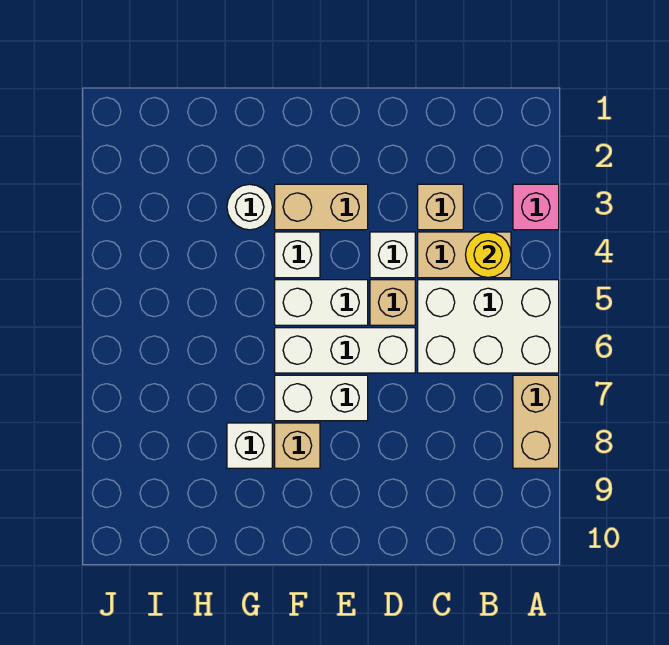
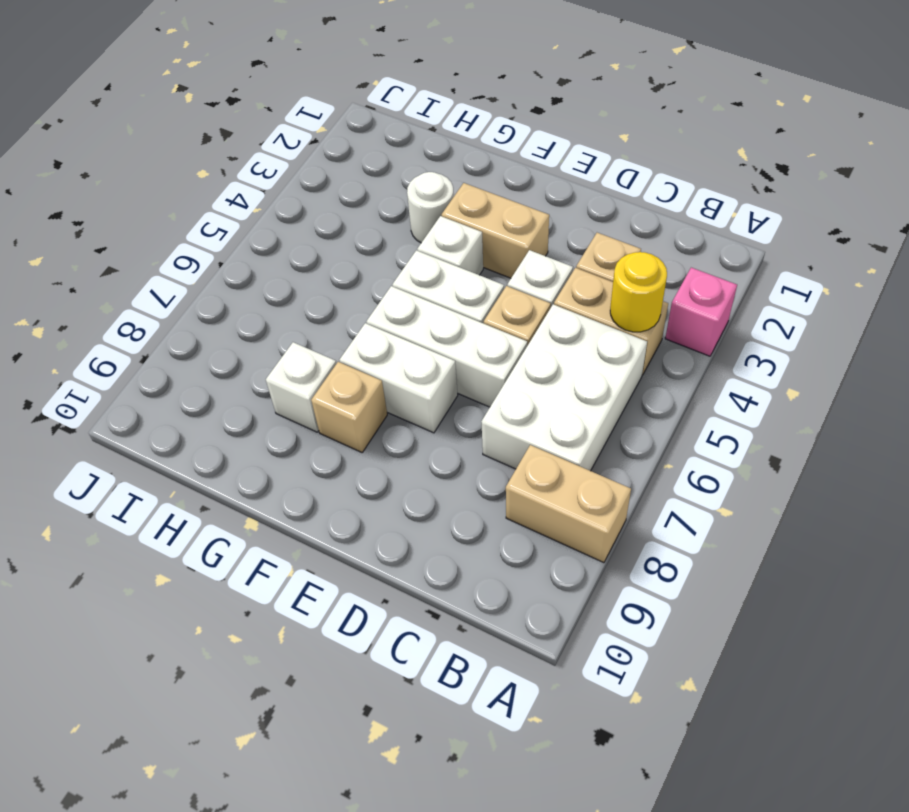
white 2x3 brick [418,280,559,373] -> white 2x3 brick turned to [481,304,647,471]
tan 1x2 brick [513,375,559,468] -> tan 1x2 brick turned to [506,445,631,563]

